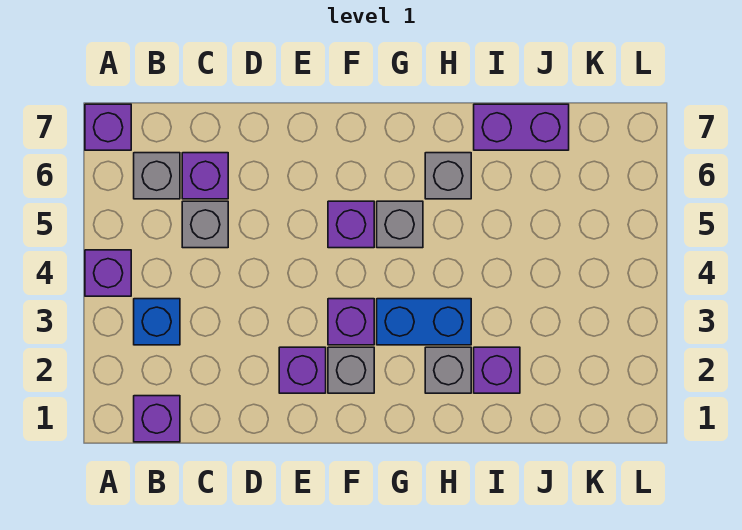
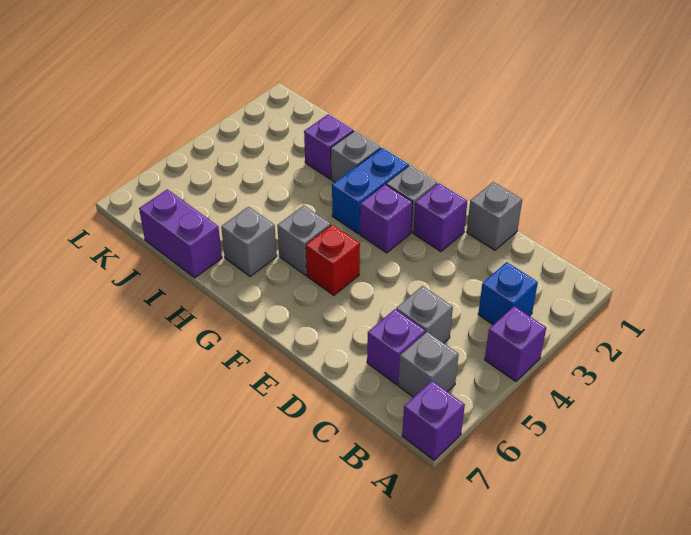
purple 1x1 brick [134,396,180,442] -> none
none -> grey 1x1 brick [467,182,522,250]
purple 1x1 brick [328,201,374,248] -> red 1x1 brick [306,225,360,295]
blue 1x2 brick [377,299,471,345] -> blue 1x2 brick turned to [332,148,409,234]

